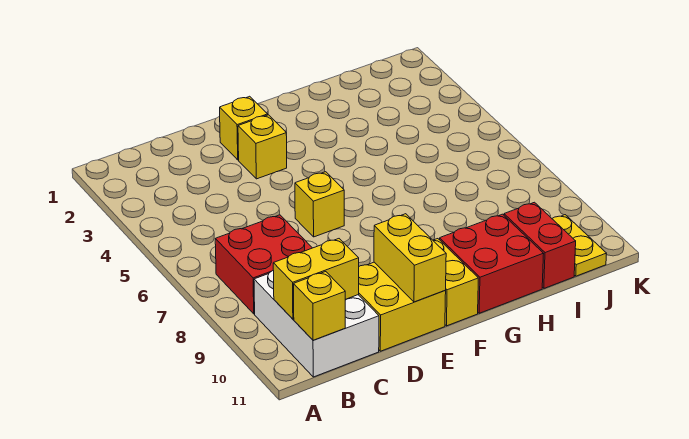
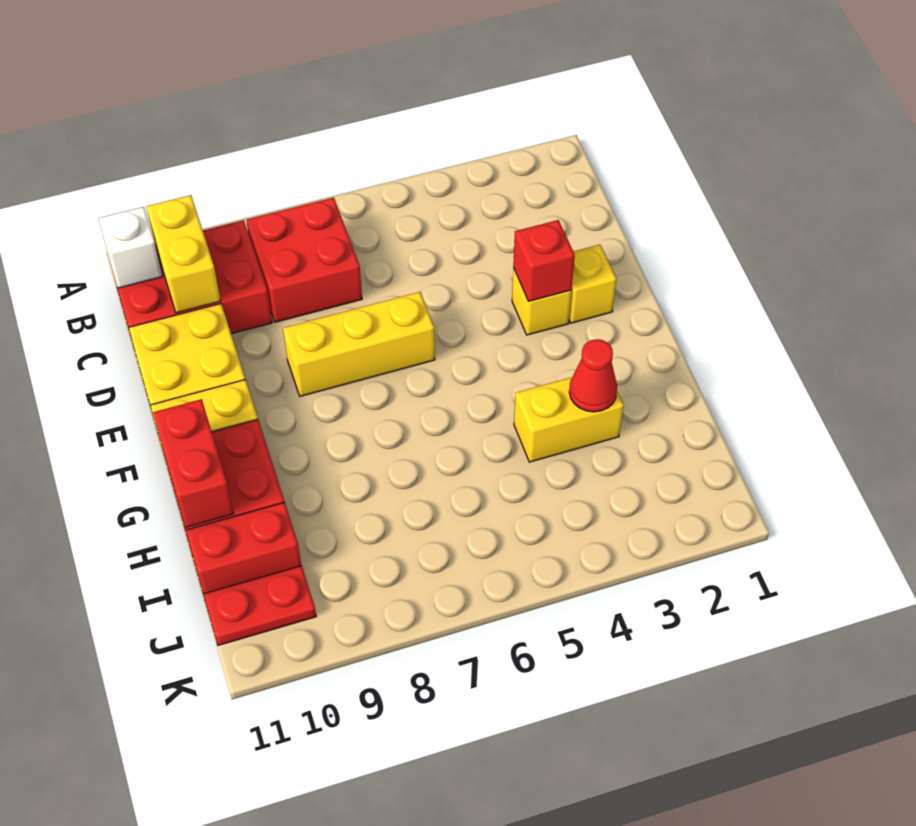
white 2x3 brick [254,270,379,377] -> red 2x3 brick [114,220,272,339]
yellow 1x1 brick [294,272,345,340] -> white 1x1 brick [99,207,162,288]
none -> red 1x1 brick [513,220,575,302]
yellow 1x1 brick [295,172,344,237] -> yellow 1x3 brick [283,292,435,396]
yellow 1x2 brick [374,214,446,302] -> yellow 1x2 brick moved to [514,377,624,462]
none -> red 1x2 brick [153,399,234,528]
none -> red 1x1 cone [569,339,617,412]
yellow 1x2 plate [552,215,607,276] -> red 1x2 plate [203,566,316,645]

